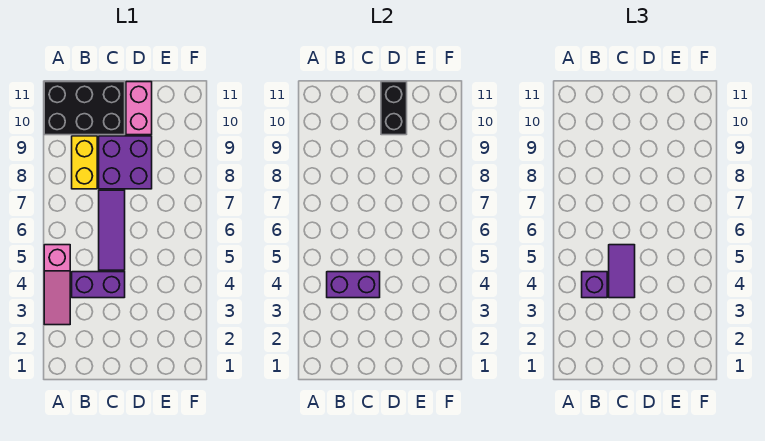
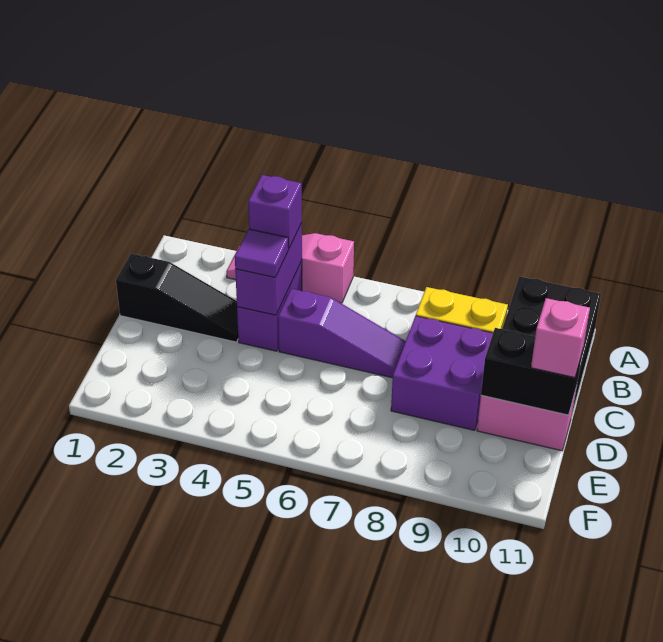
none -> black 1x3 slope [116,253,238,342]
purple 1x2 tile [609,245,635,298] -> purple 1x1 tile [235,229,289,277]
purple 1x3 tile [99,190,125,270] -> purple 1x3 slope [278,289,406,378]
none -> pink 1x1 brick [531,298,590,378]

